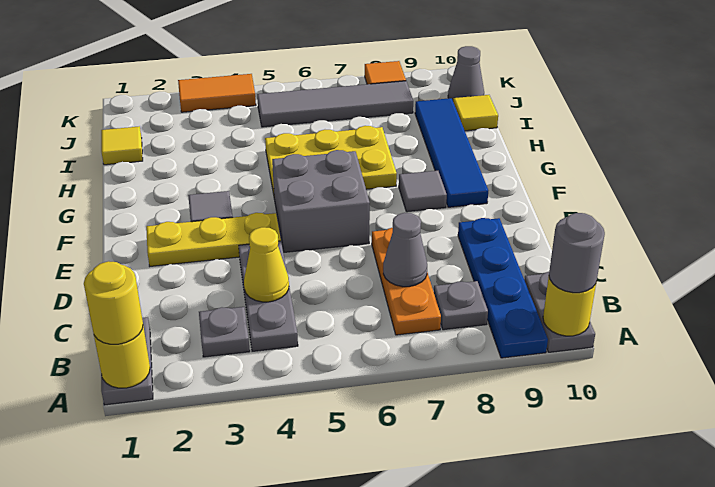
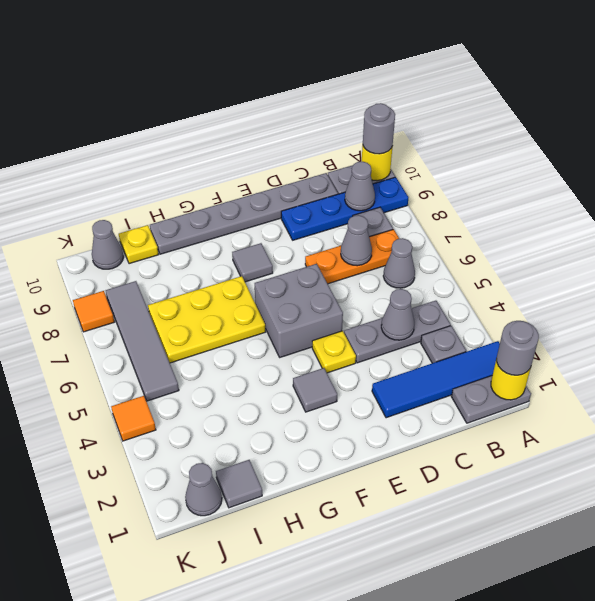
yellow 1x1 round brick [84,261,143,344] -> grey 1x1 round brick [497,321,539,375]
none -> grey 1x1 cone [383,238,415,288]
none -> grey 1x1 cone [345,162,375,211]
yellow 1x1 cone [244,227,289,302] -> grey 1x1 cone [381,289,414,340]
none -> grey 1x6 plate [150,173,338,254]
yellow 1x3 plate [146,213,281,266] -> yellow 1x1 plate [312,331,356,373]
blue 1x4 tile [415,98,488,207] -> blue 1x4 tile moved to [372,341,500,418]
yellow 2x3 plate [265,126,397,194] -> yellow 2x3 plate turned to [148,276,266,363]
yellow 1x1 tile [101,126,143,165] -> grey 1x1 tile [216,460,262,508]
yellow 1x1 tile [453,95,498,131] -> yellow 1x1 plate [119,225,159,264]
none -> grey 1x1 cone [185,463,222,516]
orange 1x2 tile [178,74,256,112] -> orange 1x1 tile [111,396,156,441]

